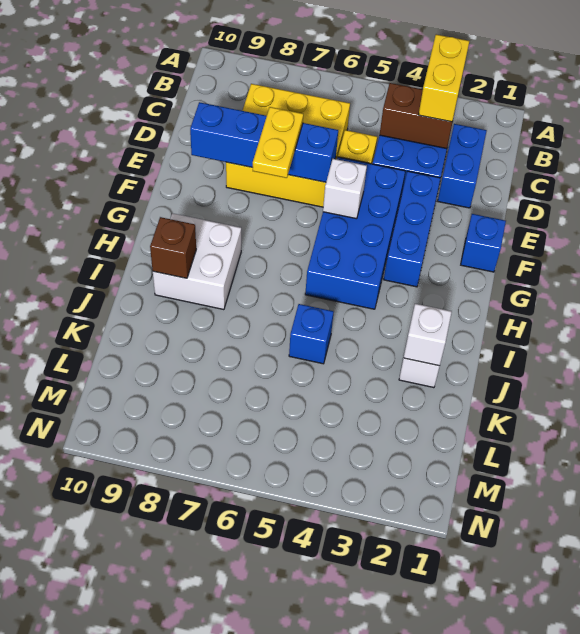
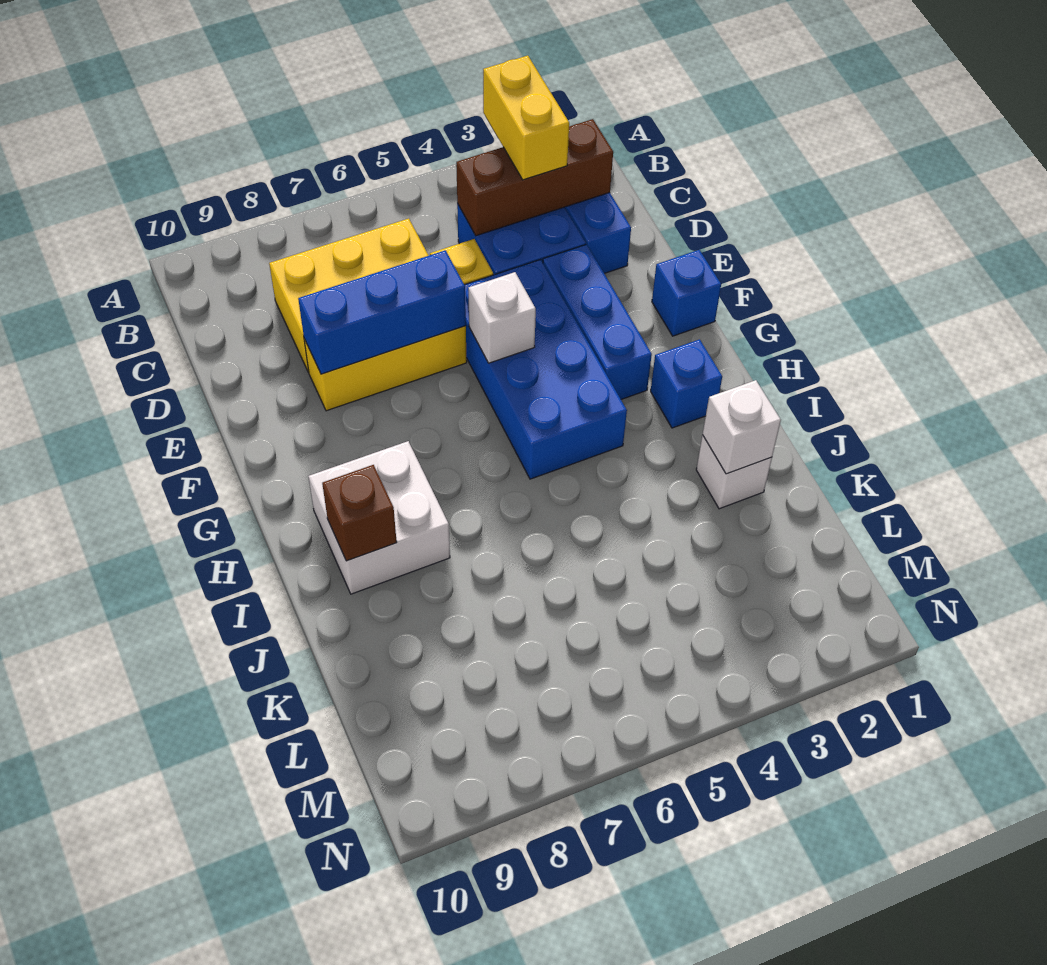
brown 1x2 brick [380,83,455,149] -> brown 1x3 brick [456,119,613,236]
blue 1x4 brick [190,102,338,182] -> blue 1x3 brick [298,250,466,374]
yellow 1x2 plate [252,107,303,178] -> none
blue 1x1 brick [289,304,334,364] -> blue 1x1 brick moved to [651,339,722,428]

